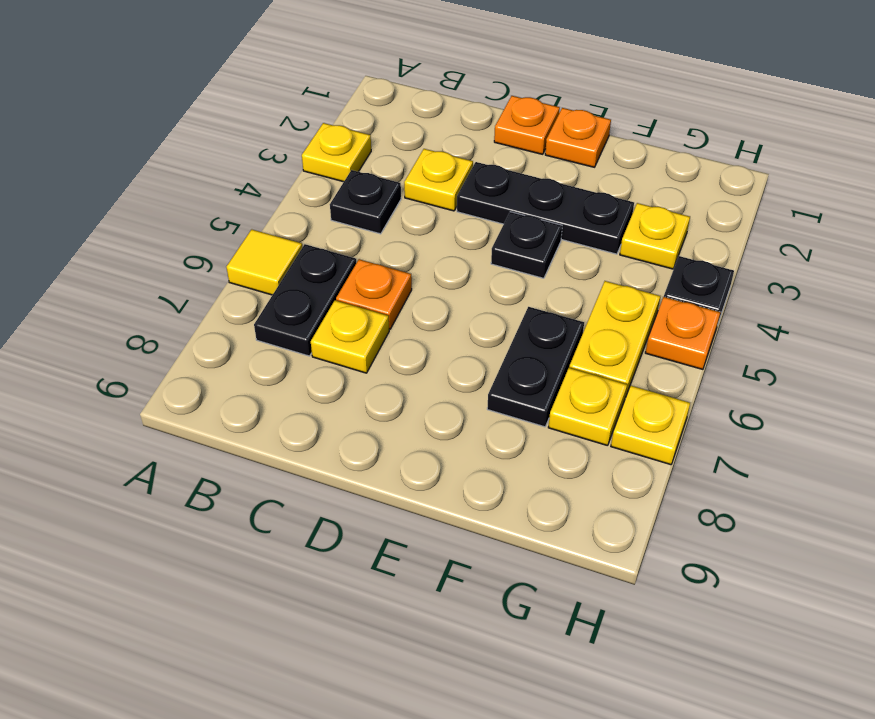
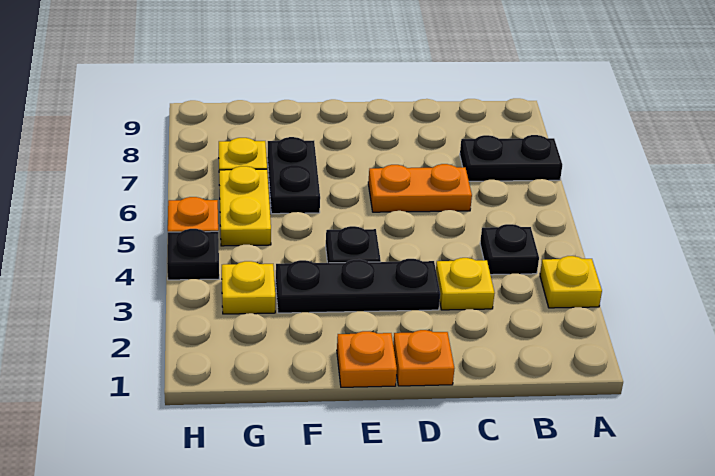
yellow 1x1 tile [227,229,302,295] -> none
black 1x2 plate [254,244,356,356] -> black 1x2 plate turned to [460,135,562,181]
orange 1x1 plate [336,259,412,329] -> orange 1x2 plate [368,164,472,212]
yellow 1x1 plate [311,300,389,373] -> none
yellow 1x1 plate [611,386,690,465] -> none

